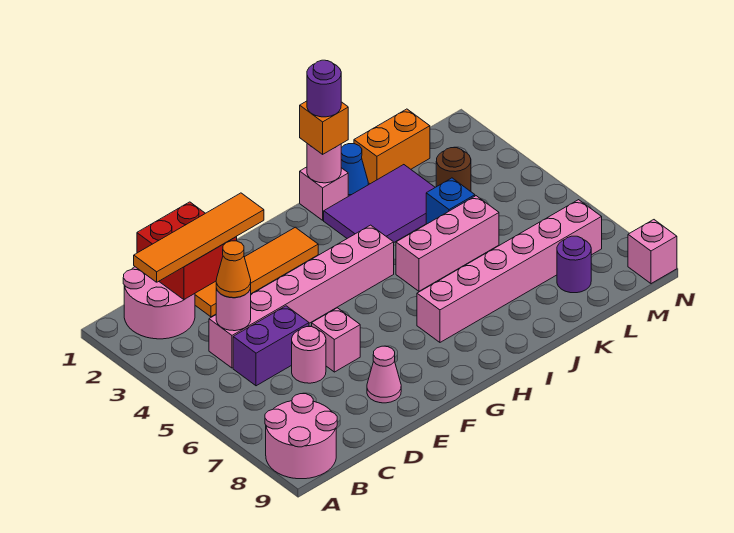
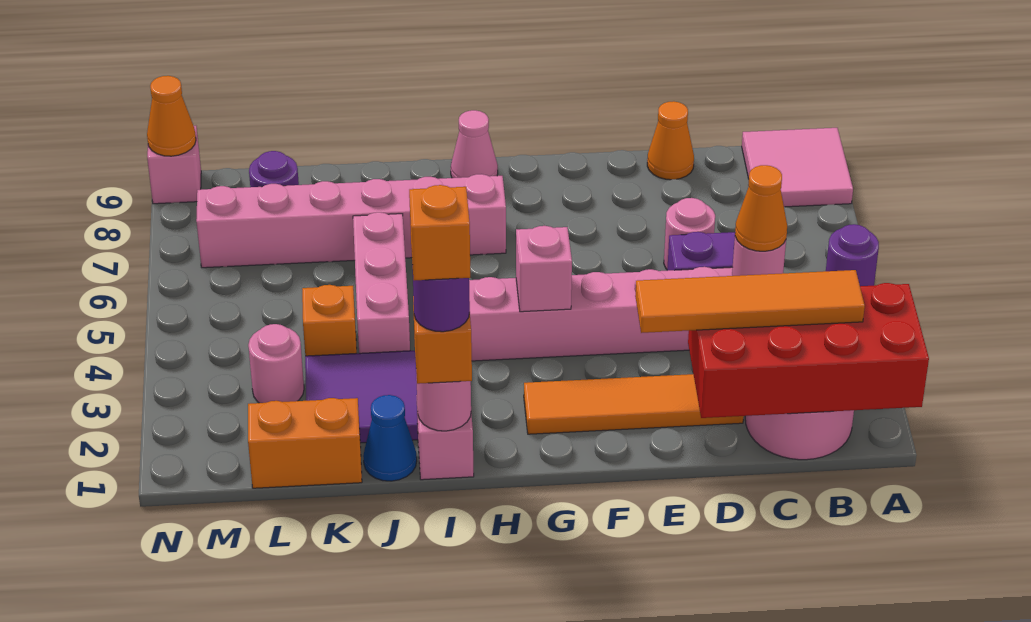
none -> purple 1x1 round brick [826,224,879,286]
pink 2x2 round brick [265,394,337,479] -> pink 2x2 tile [742,128,853,207]
red 2x2 brick [137,202,237,300] -> red 2x4 brick [688,283,929,418]
none -> orange 1x1 cone [647,101,694,180]
pink 1x1 brick [312,308,360,372] -> pink 1x1 brick moved to [516,226,572,312]
pink 1x1 cone [367,346,401,403] -> pink 1x1 cone moved to [451,110,498,178]
none -> orange 1x1 brick [409,185,470,281]
pink 1x3 brick [396,196,499,291] -> pink 1x3 brick turned to [353,212,410,353]
blue 1x1 brick [426,178,475,224] -> orange 1x1 brick [302,285,357,356]
brown 1x1 round brick [436,148,471,191] -> pink 1x1 round brick [248,324,304,403]
none -> orange 1x1 cone [147,76,196,156]

